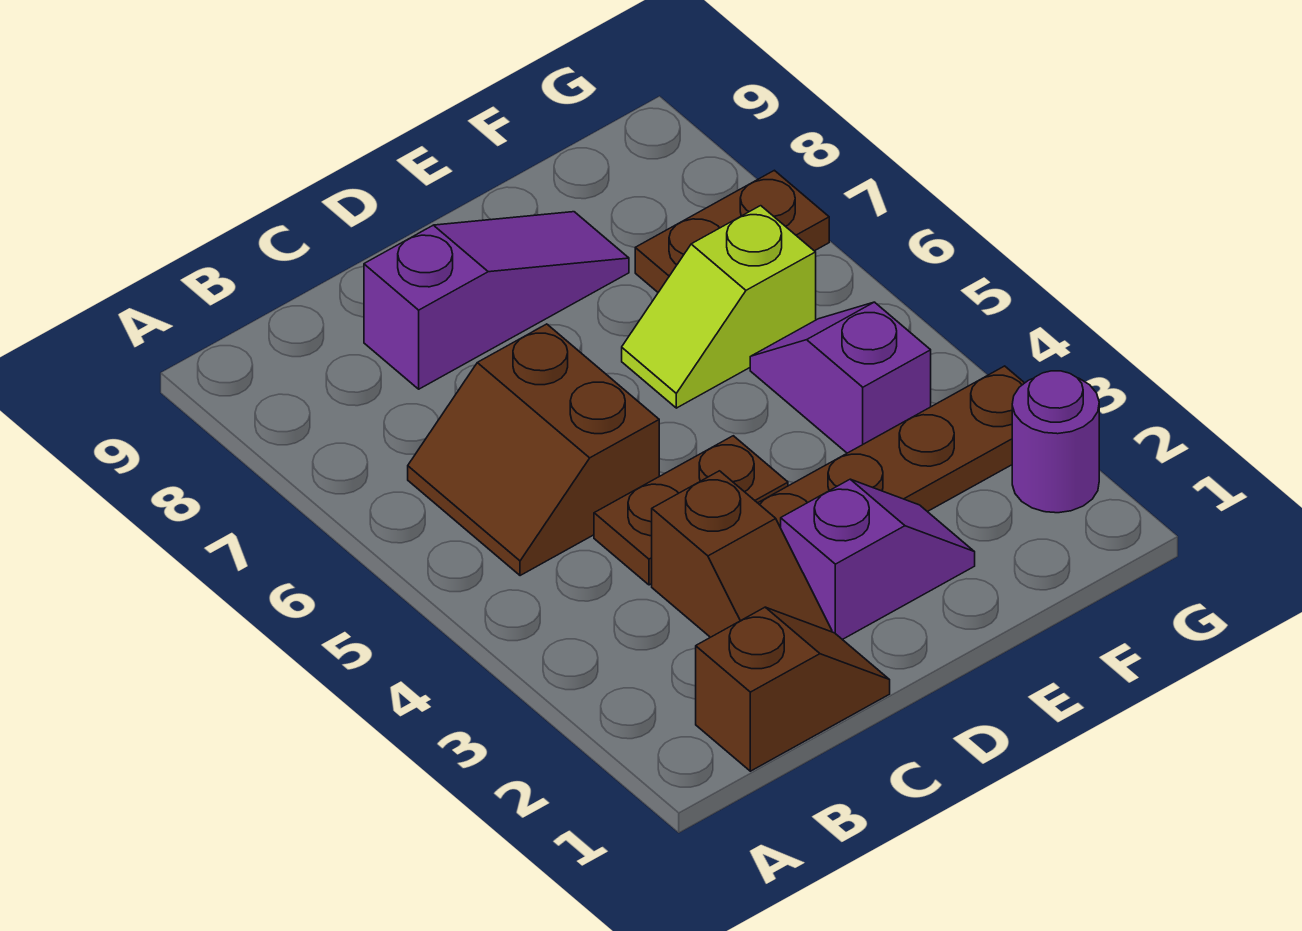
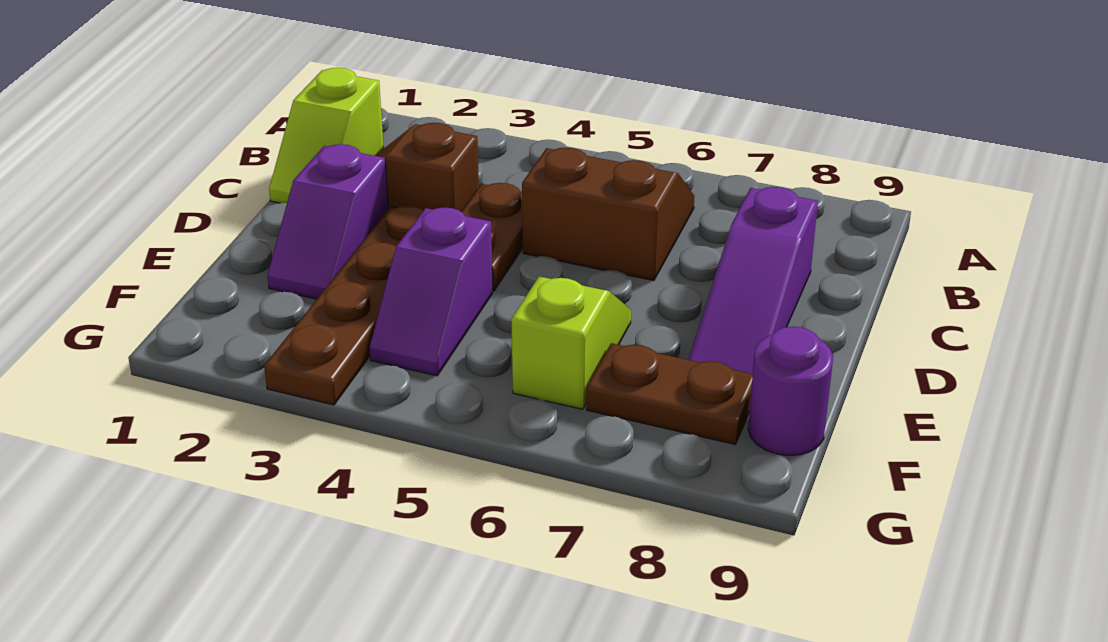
brown 1x2 slope [696,607,890,771] -> lime 1x2 slope [269,68,384,203]
purple 1x2 slope [750,302,931,453] -> purple 1x2 slope turned to [370,207,493,376]
brown 1x2 plate [635,170,829,292] -> brown 1x2 plate turned to [587,343,753,444]
purple 1x1 round brick [1012,371,1099,513] -> purple 1x1 round brick moved to [748,327,833,456]

